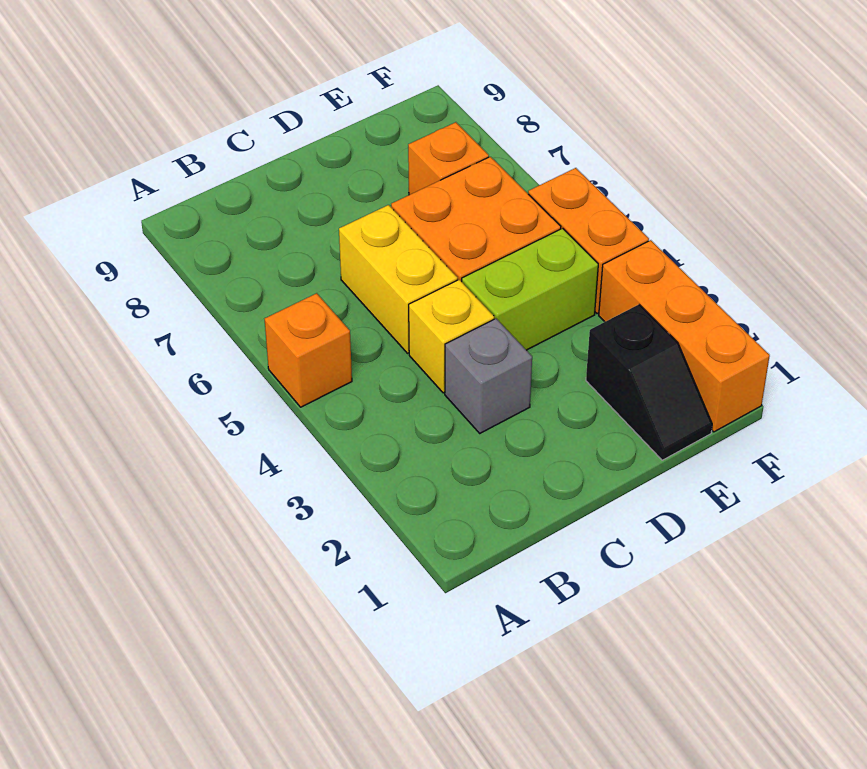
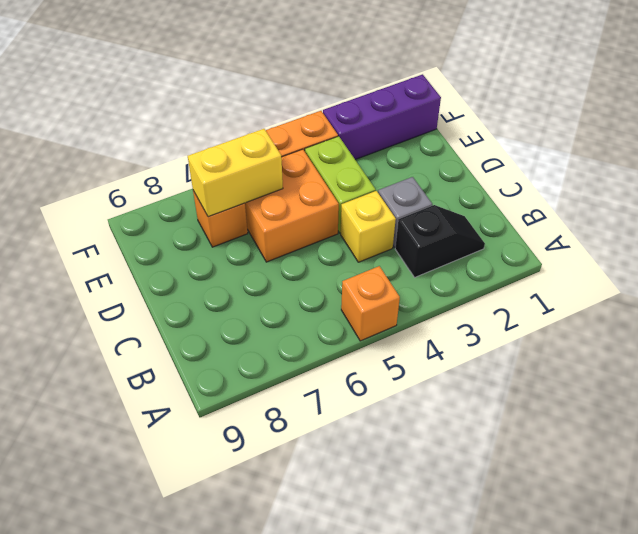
yellow 1x2 brick [339,205,458,353] -> yellow 1x2 brick moved to [188,129,283,217]
black 1x2 slope [586,305,712,460] -> black 1x2 slope moved to [395,205,485,277]
orange 1x3 brick [599,240,770,432] -> purple 1x3 brick [323,74,441,160]

